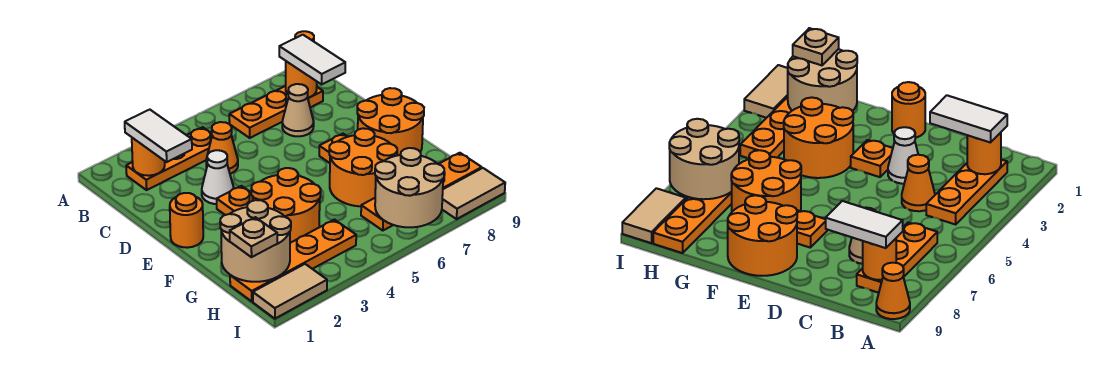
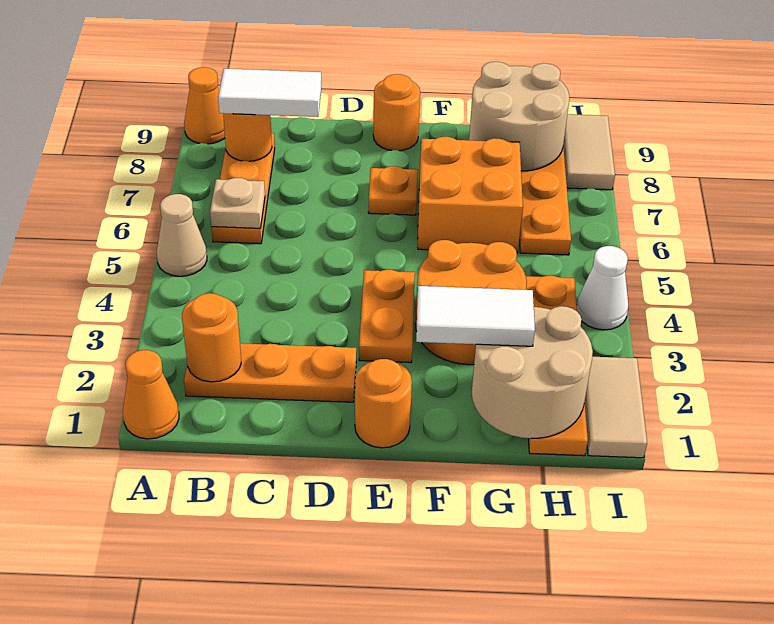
orange 1x3 plate [126,127,212,190] -> orange 1x3 plate turned to [184,343,356,402]
white 1x2 tile [125,110,192,162] -> white 1x2 tile moved to [416,286,535,346]
orange 1x1 cone [206,122,238,174] -> orange 1x1 cone moved to [123,350,179,439]
tan 1x1 cone [282,84,314,136] -> tan 1x1 cone moved to [157,194,207,276]
white 1x1 cone [202,150,234,204] -> white 1x1 cone moved to [577,246,628,330]
orange 1x1 plate [217,186,252,215] -> orange 1x2 plate [359,270,415,363]
orange 2x2 round brick [357,88,424,156] -> orange 1x1 round brick [373,74,420,151]
orange 2x2 round brick [329,128,397,206] -> orange 2x2 brick [418,137,523,253]
tan 1x1 plate [230,217,277,257] -> tan 1x1 plate moved to [210,178,265,228]
tan 2x2 round brick [375,148,444,227] -> tan 2x2 round brick moved to [469,62,569,171]

